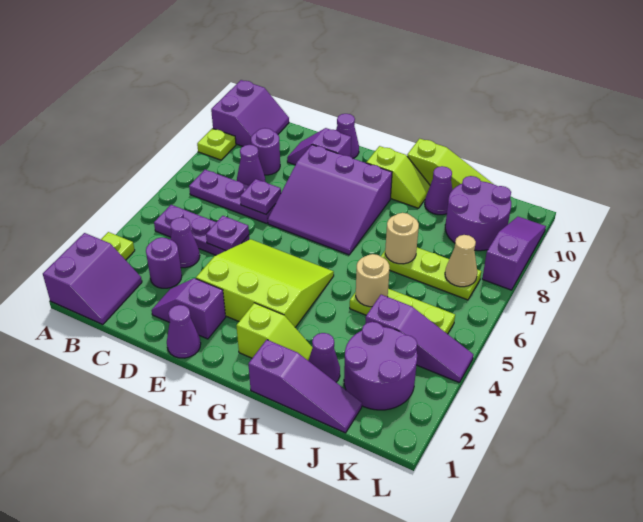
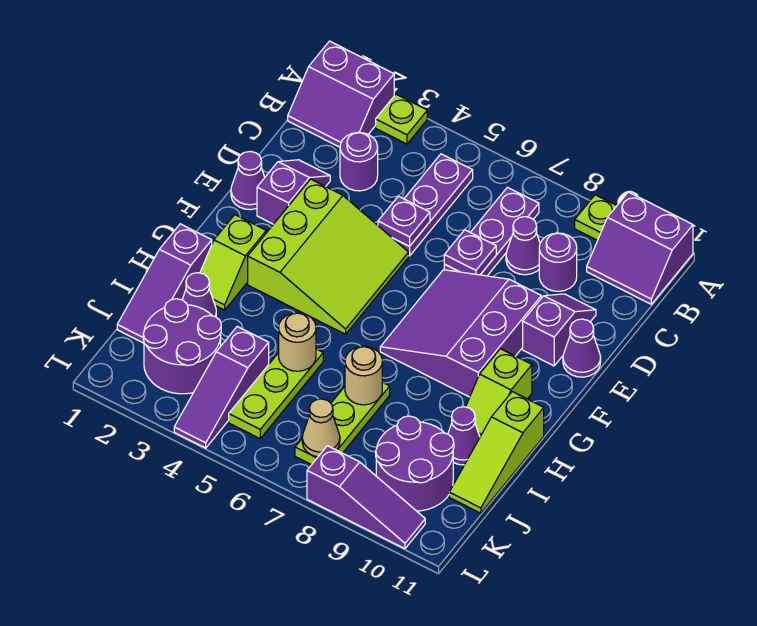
purple 1x1 cone [170,217,200,268] -> none

